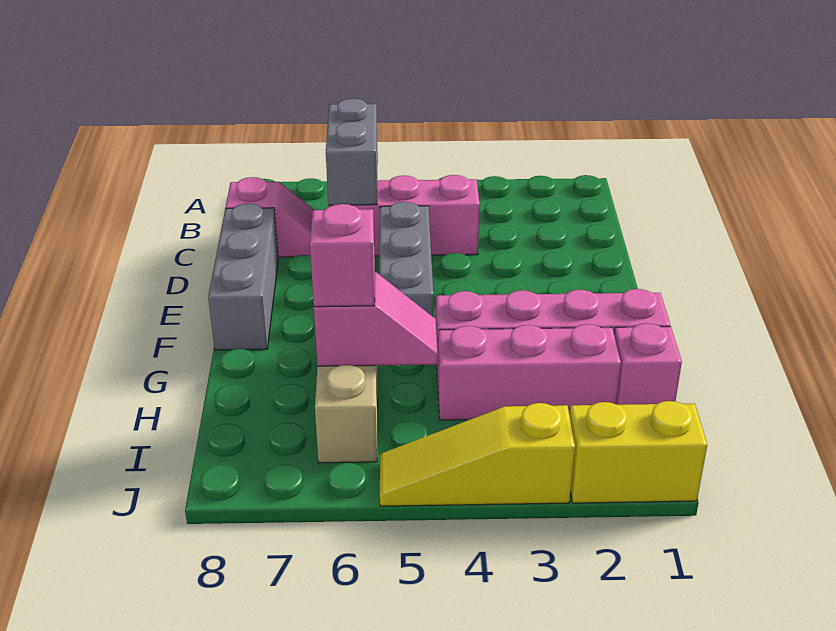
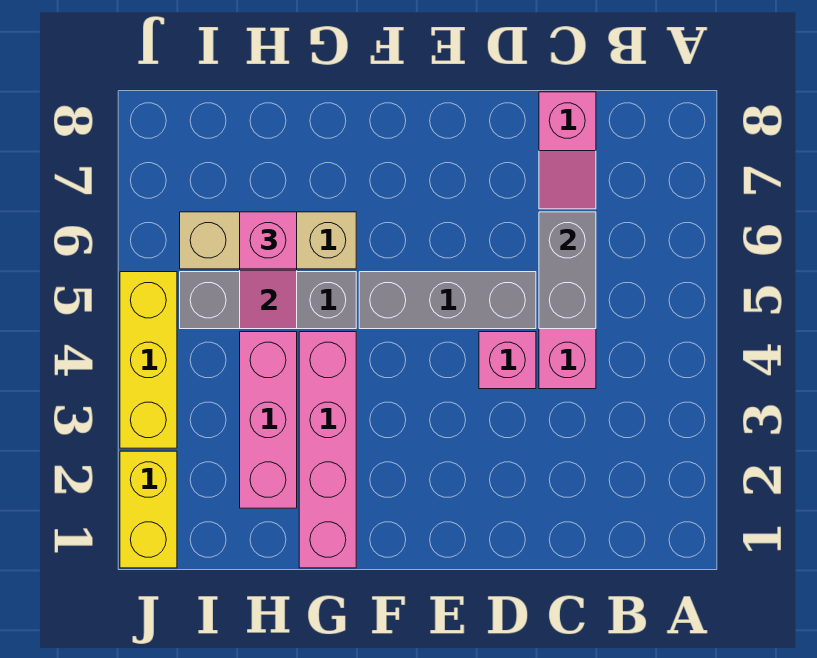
grey 1x2 brick [326,99,378,205] -> grey 1x2 brick turned to [539,212,596,329]
grey 1x3 brick [208,203,278,350] -> grey 1x3 brick moved to [180,272,356,329]
pink 1x1 brick [614,323,682,405] -> pink 1x1 brick moved to [479,332,536,389]
yellow 1x3 slope [380,403,575,506] -> yellow 1x3 brick [120,272,177,448]

